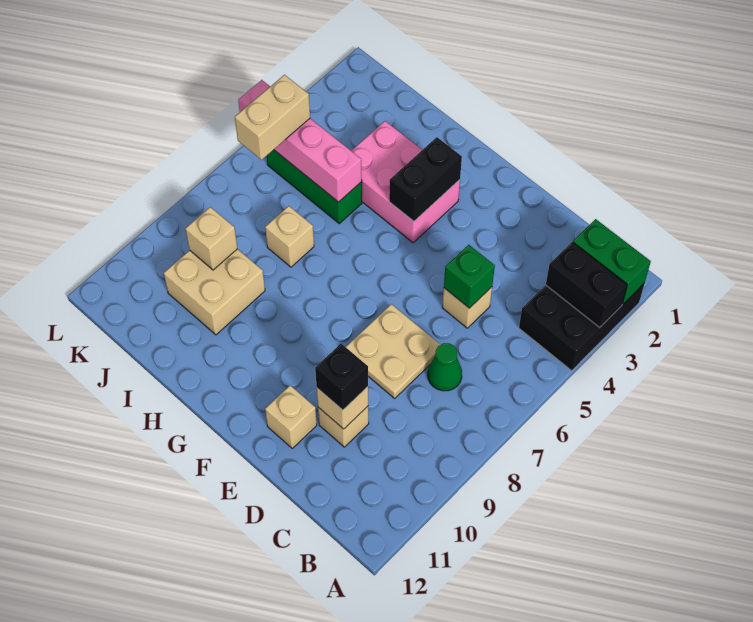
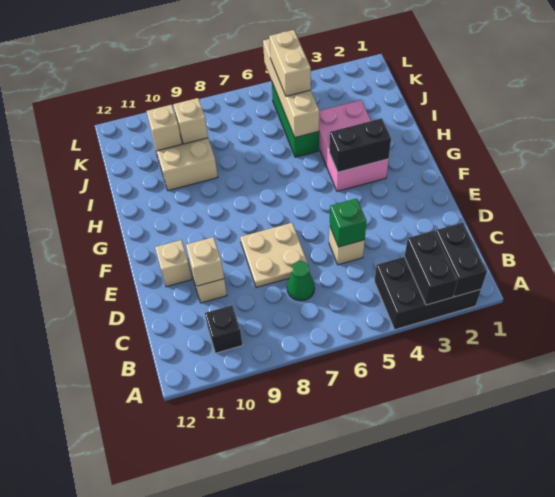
green 1x2 brick [573,219,651,304] -> black 1x2 brick [436,223,487,297]
black 1x1 brick [315,344,368,410] -> black 1x1 brick moved to [205,305,242,353]
pink 1x4 brick [238,80,362,202] -> tan 1x4 brick [263,39,319,137]
tan 1x1 brick [265,206,314,267] -> tan 1x1 brick moved to [147,105,182,151]
tan 1x2 brick [235,75,310,160] -> tan 1x2 brick turned to [269,30,311,96]

